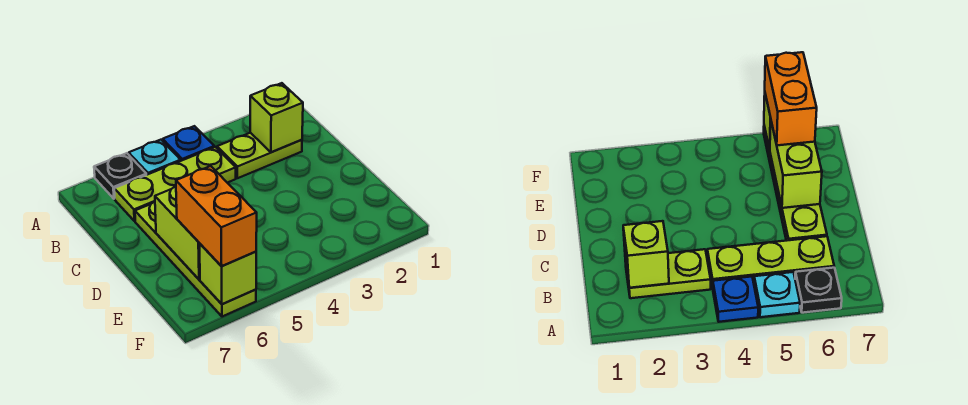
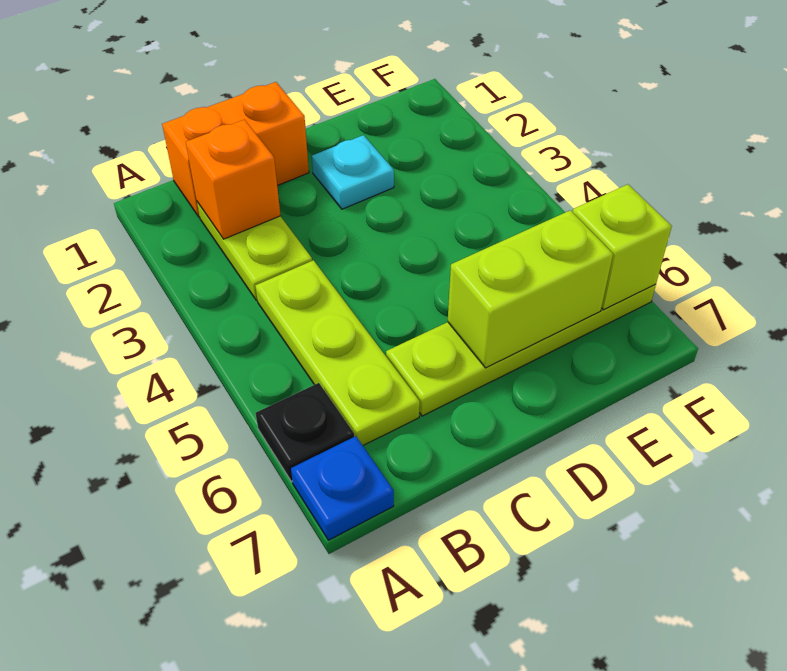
blue 1x1 plate [163,126,214,161] -> blue 1x1 plate moved to [291,436,394,540]
cyan 1x1 plate [129,140,181,175] -> cyan 1x1 plate moved to [312,135,394,209]
lime 1x1 brick [250,83,303,152] -> orange 1x1 brick [186,120,281,239]
orange 1x2 brick [176,166,257,266] -> orange 1x2 brick moved to [162,82,309,217]

